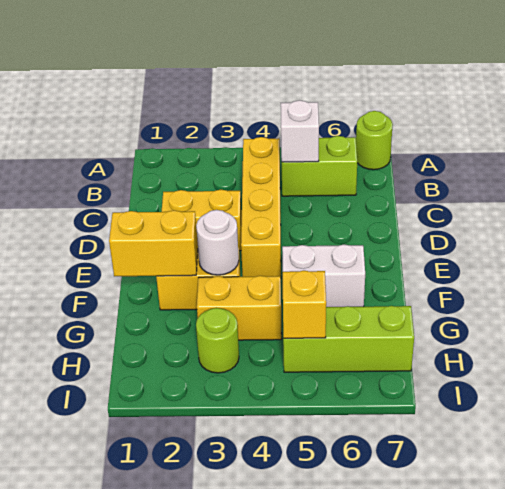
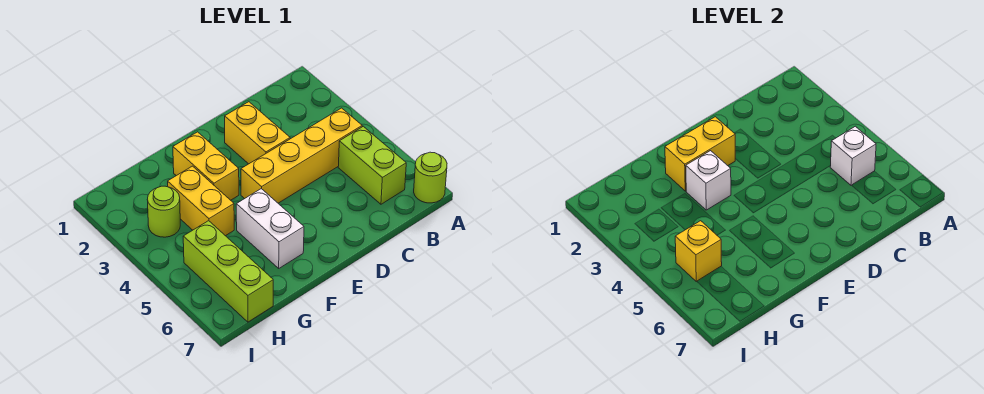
yellow 1x2 brick [109,210,198,276] -> yellow 1x2 brick turned to [665,117,735,191]
white 1x1 round brick [196,210,239,275] -> white 1x1 brick [686,151,731,210]

